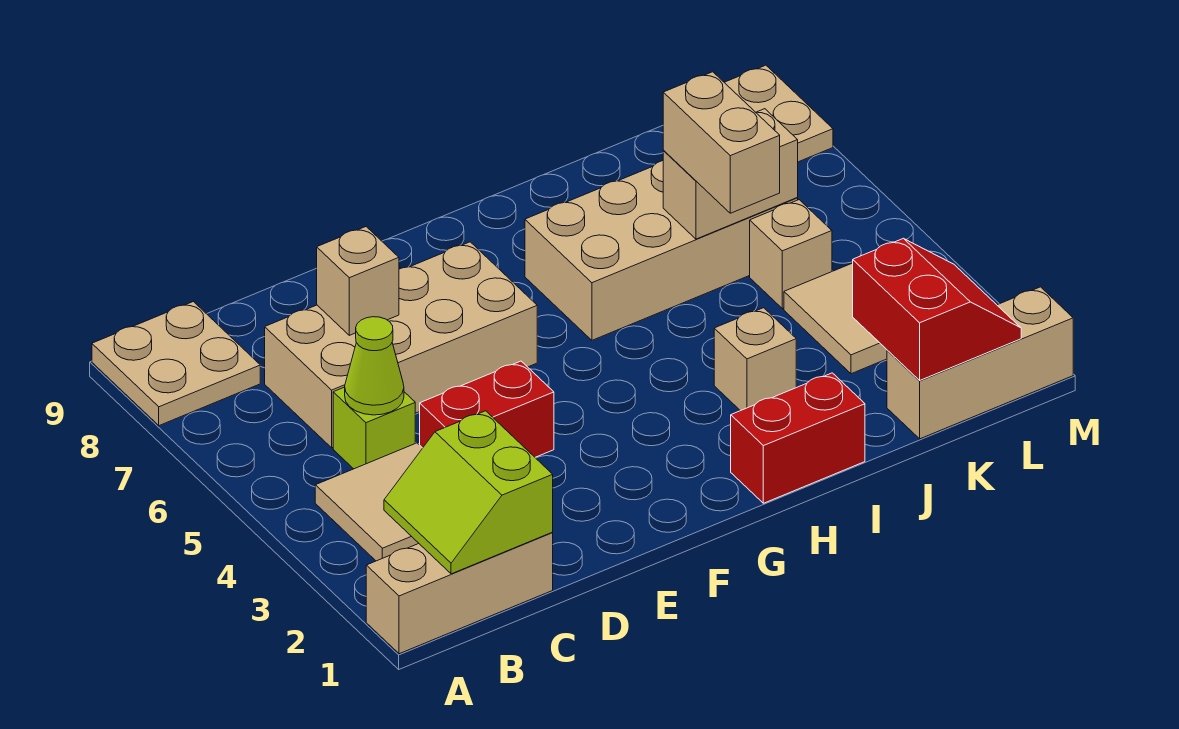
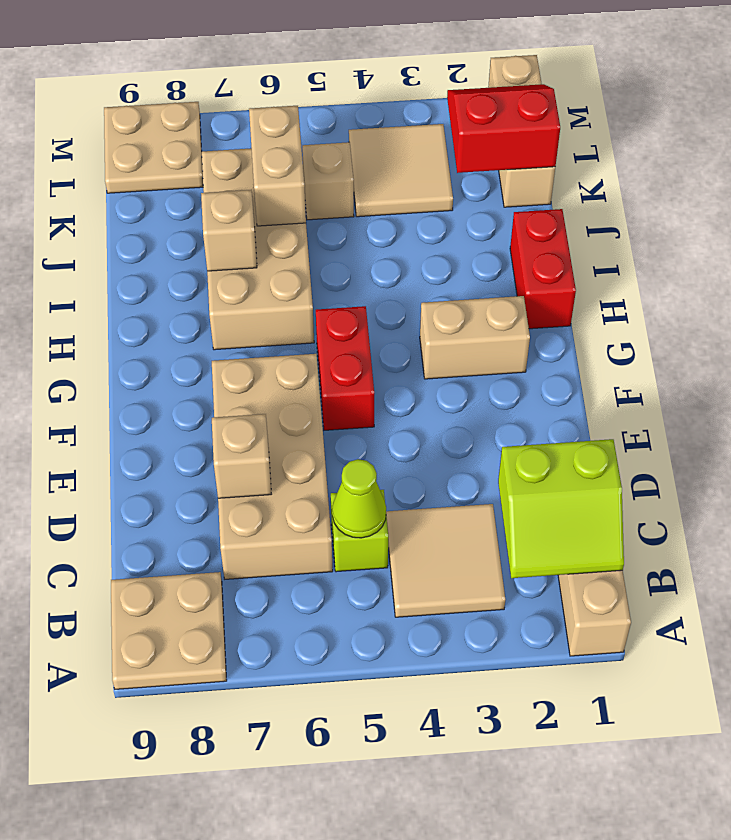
red 1x2 brick [420,361,554,457] -> red 1x2 brick moved to [316,306,374,430]
tan 1x1 brick [714,308,796,411] -> tan 1x1 brick moved to [201,190,257,271]
tan 1x2 brick [663,72,780,213] -> tan 1x2 brick moved to [420,296,530,379]

